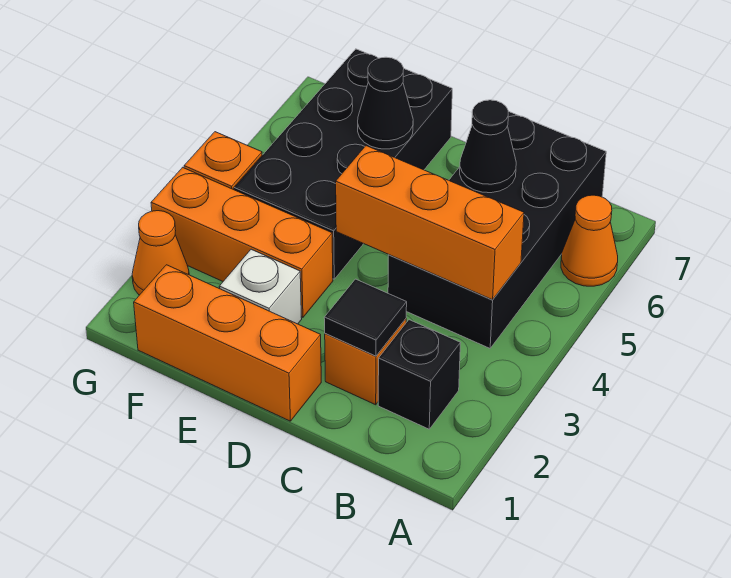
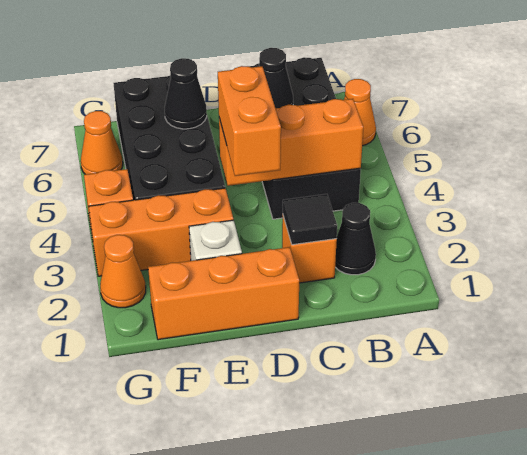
black 1x1 brick [378,320,460,429] -> black 1x1 cone [335,203,376,275]
none -> orange 1x2 brick [218,66,281,176]
none -> orange 1x1 cone [81,111,123,174]

